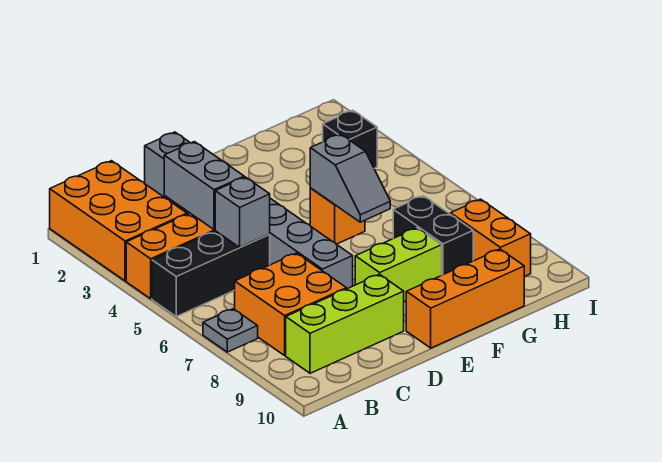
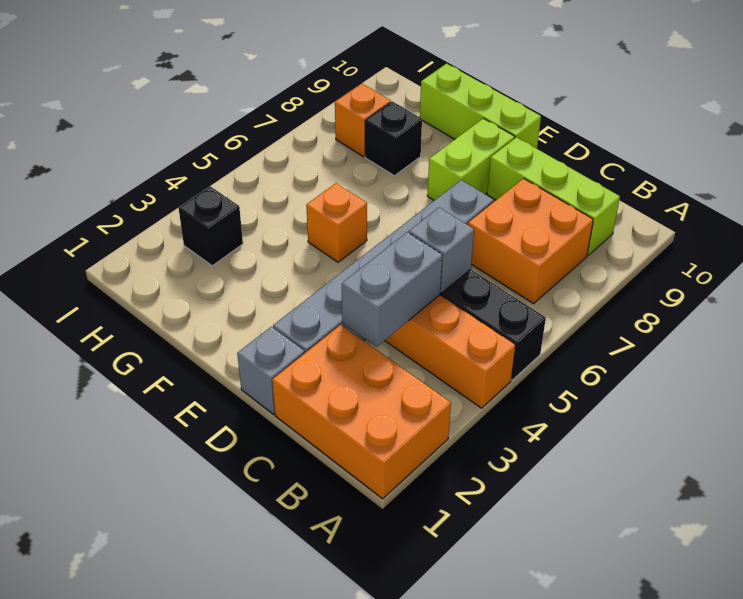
orange 2x3 brick [50,161,187,281] -> orange 2x3 brick turned to [272,325,451,499]
grey 1x1 plate [203,309,258,352] -> none
lime 1x2 brick [355,228,442,302] -> lime 1x2 brick turned to [427,118,515,200]
orange 1x3 brick [406,249,524,348] -> lime 1x3 brick [420,64,541,149]
grey 1x2 slope [310,134,390,222] -> none
black 1x2 brick [393,196,473,275] -> black 1x1 brick [365,101,422,176]
orange 1x2 brick [450,199,531,277] -> orange 1x1 brick [335,84,391,157]

